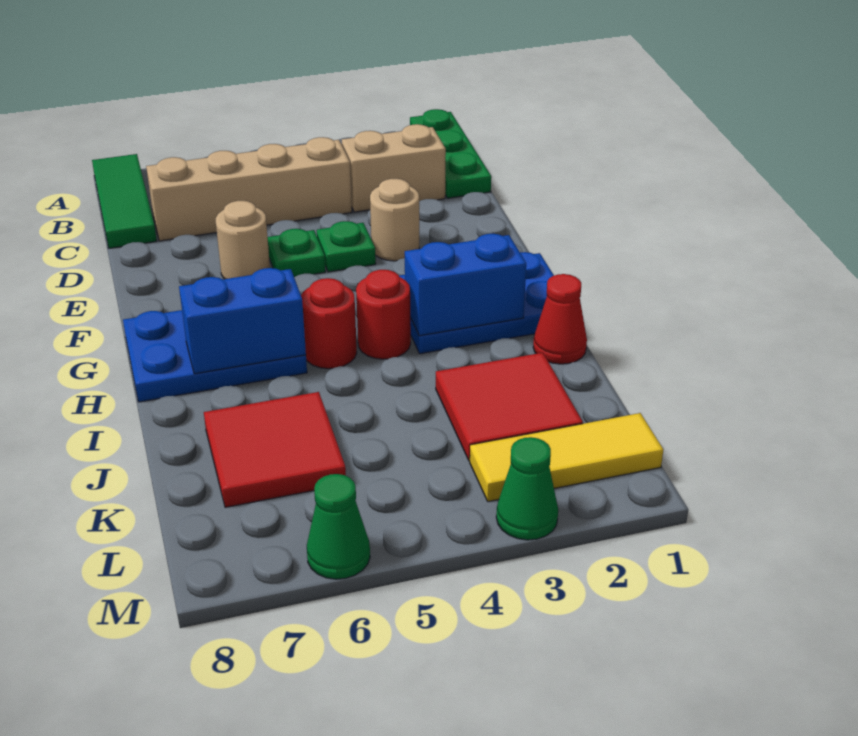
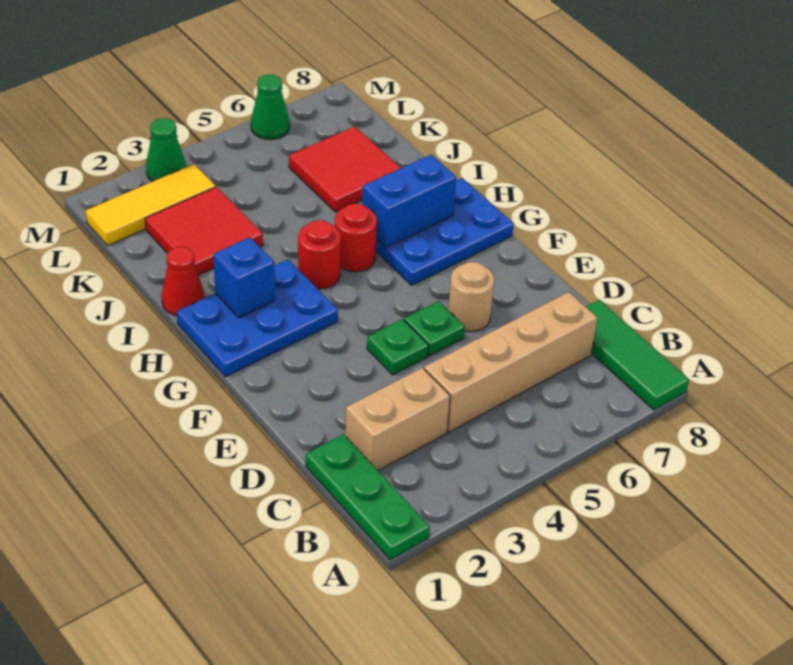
tan 1x1 round brick [370,179,419,261] -> none
blue 1x2 brick [405,234,526,336] -> blue 1x1 brick [213,237,275,318]

